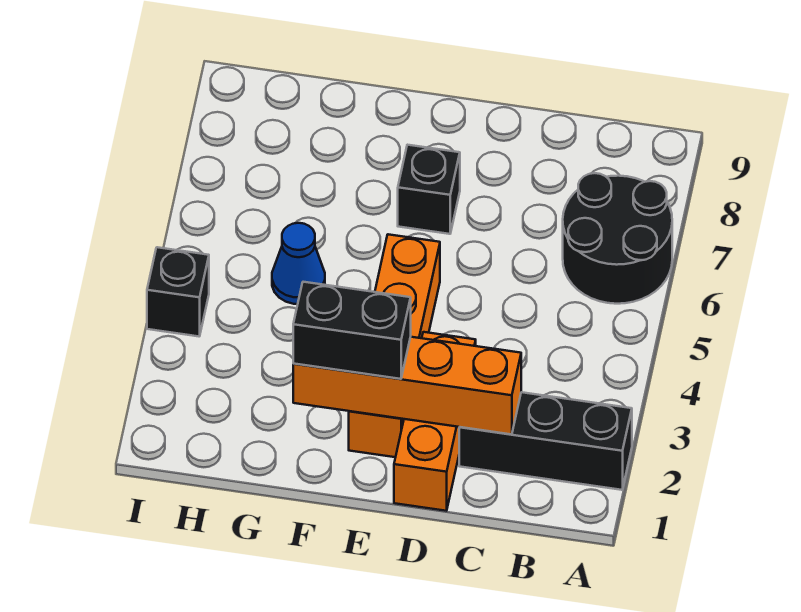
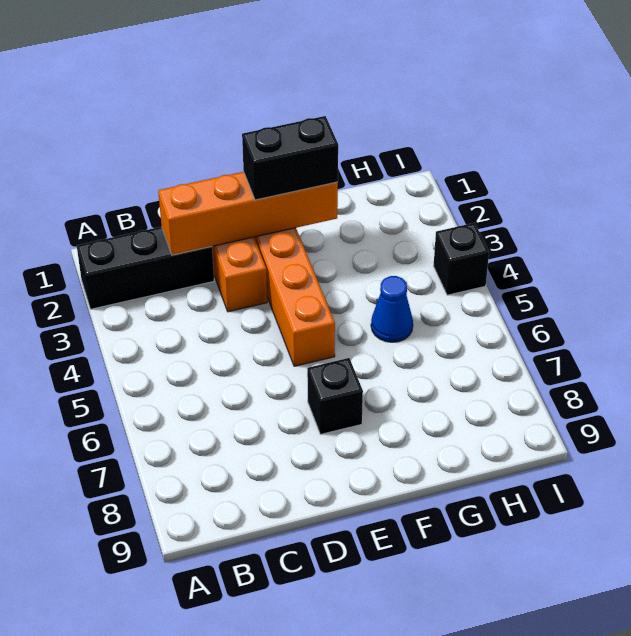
black 2x2 round brick [563,173,672,304] -> none

